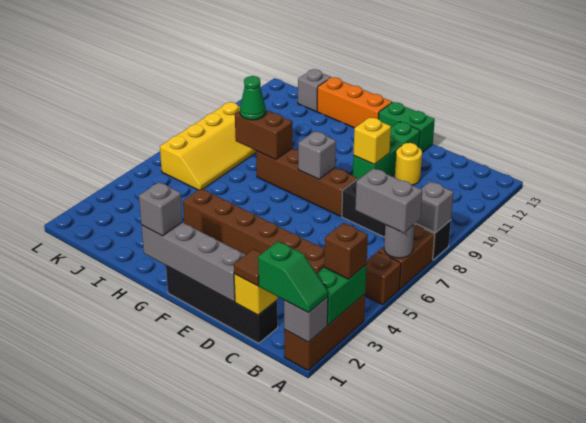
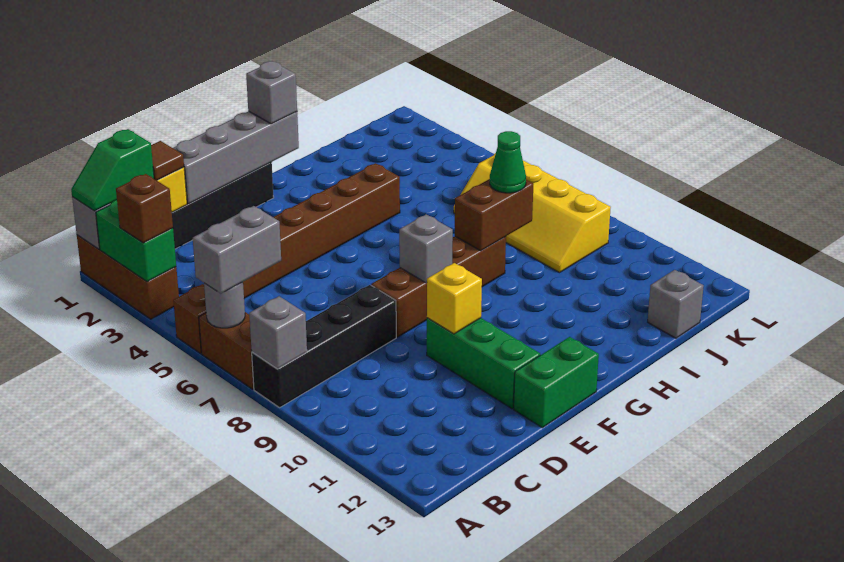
yellow 1x1 round brick [395,143,422,185] -> none
orange 1x3 brick [317,77,392,128] -> none

